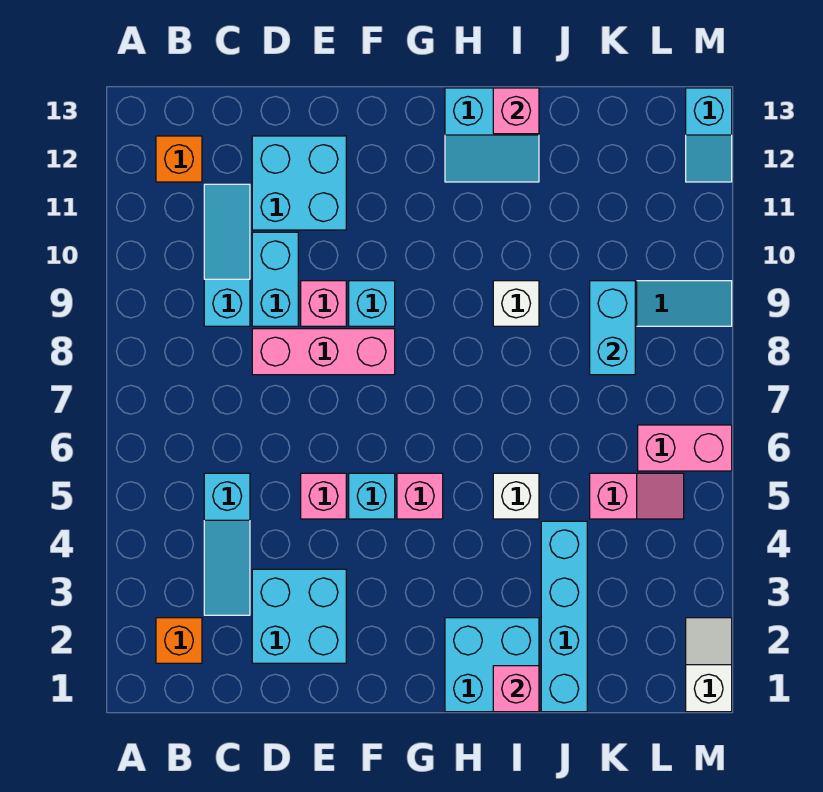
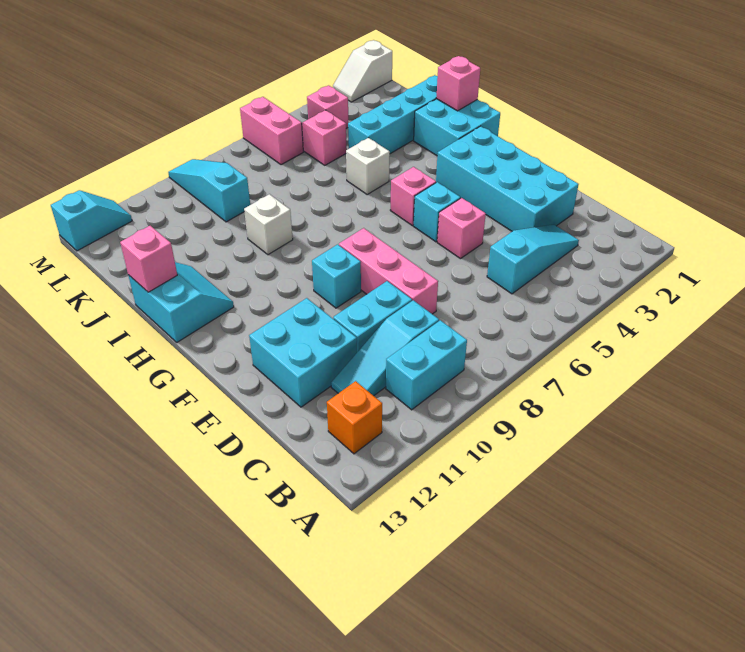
orange 1x1 brick [156,618,202,663] -> none
cyan 2x2 brick [252,569,346,663] -> cyan 2x4 brick [436,126,579,231]
pink 1x1 brick [301,281,346,326] -> pink 1x1 brick moved to [307,85,348,128]
cyan 1x2 brick [590,281,635,375] -> cyan 1x2 brick moved to [386,320,467,410]

